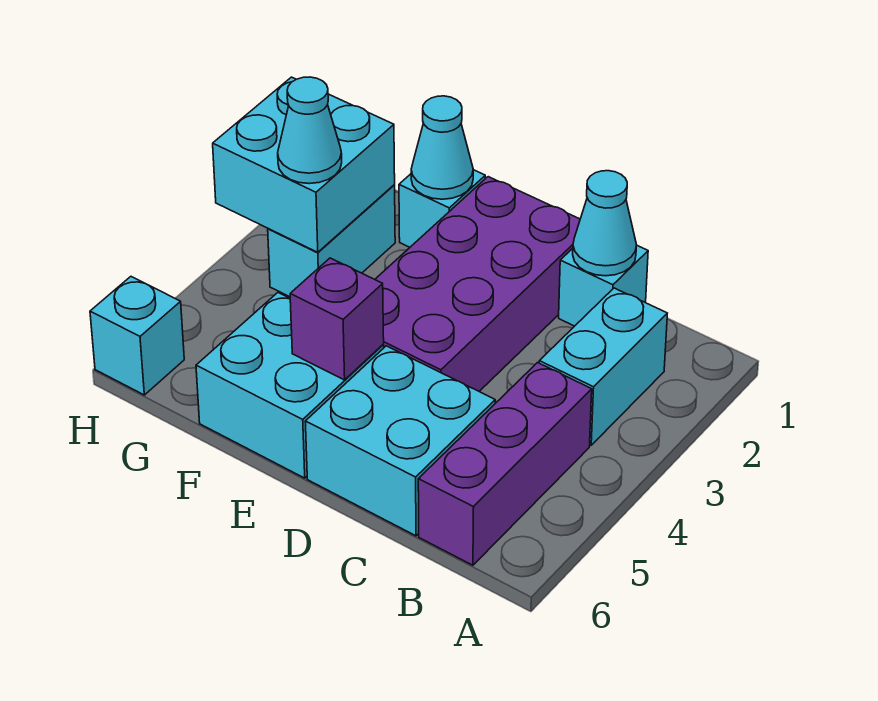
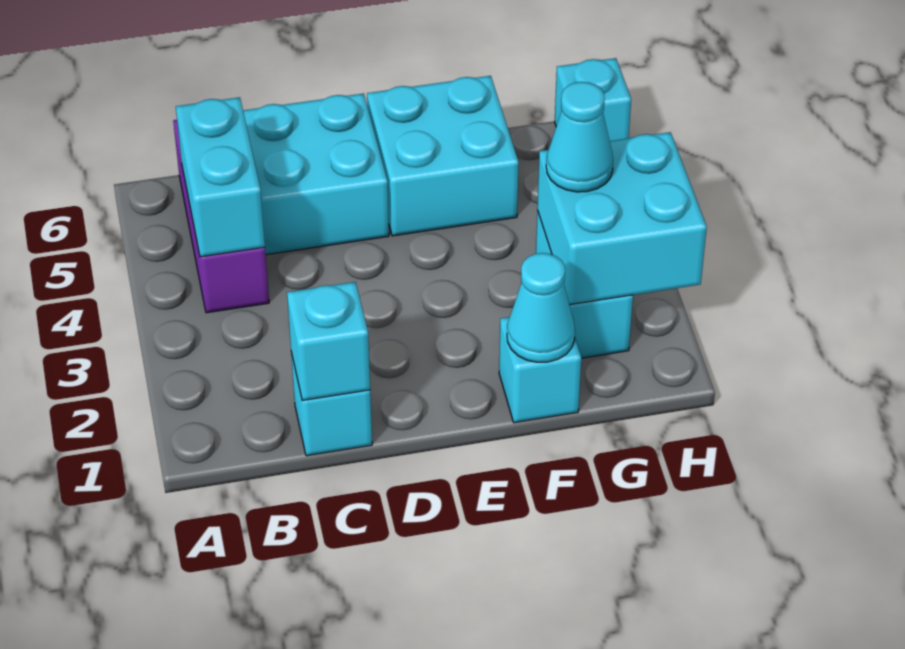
cyan 1x2 brick [539,288,667,445] -> cyan 1x2 brick moved to [176,97,265,257]
cyan 1x1 cone [573,171,636,276] -> cyan 1x1 brick [287,282,370,400]
purple 2x4 brick [375,177,580,391] -> none
purple 1x1 brick [290,258,384,380] -> none

